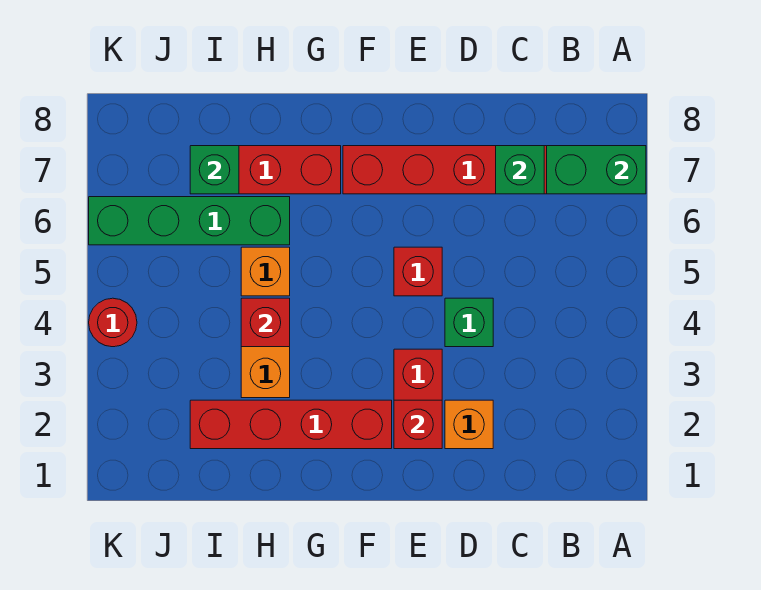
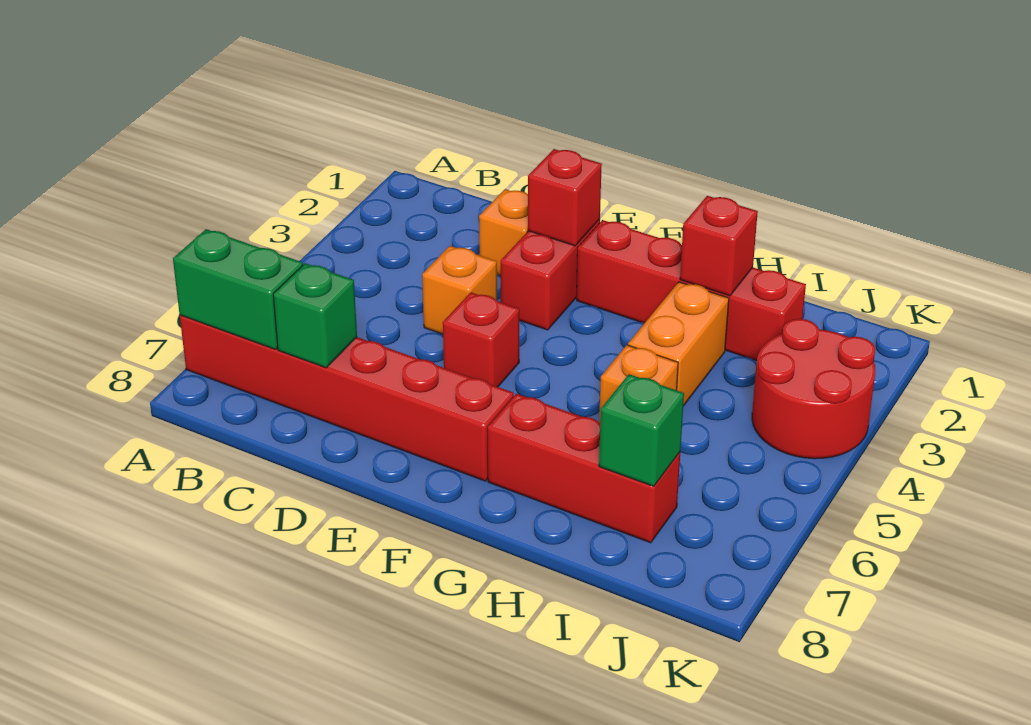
green 1x1 brick [445,298,493,347] -> orange 1x1 brick [422,246,497,334]
red 1x1 brick [241,298,290,347] -> red 1x1 brick moved to [680,196,758,296]
green 1x4 brick [89,197,290,245] -> none
red 1x1 round brick [89,298,137,347] -> red 2x2 round brick [752,319,875,459]

